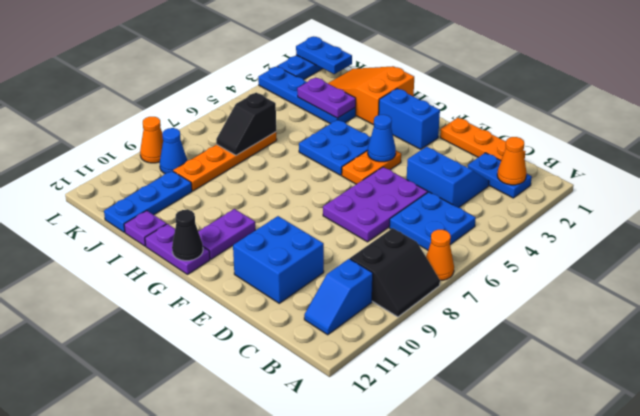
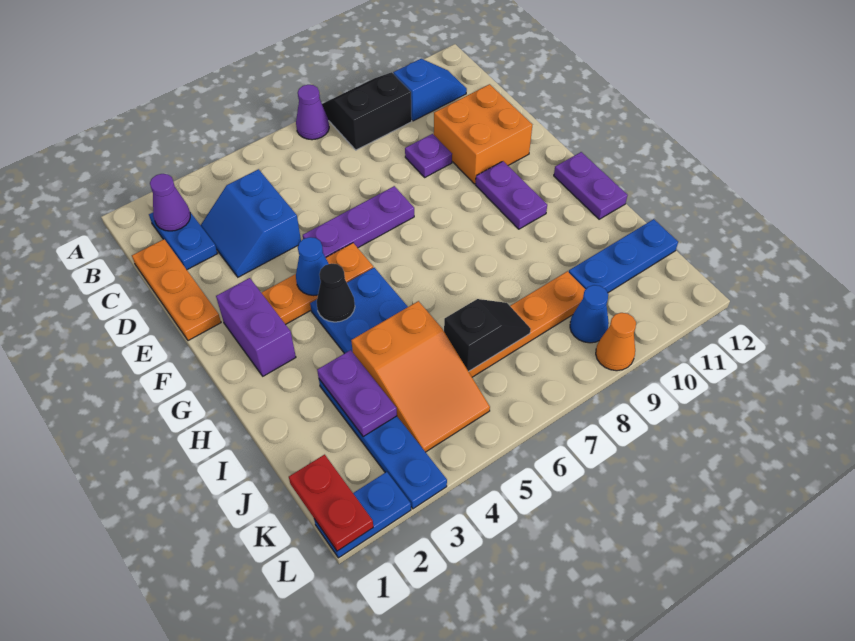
orange 1x1 cone [426,230,454,280] -> purple 1x1 cone [296,85,329,140]
orange 1x1 cone [497,137,527,185] -> purple 1x1 cone [150,174,190,231]
blue 2x2 plate [389,192,476,250] -> none
purple 2x3 plate [323,167,428,242] -> purple 1x3 plate [303,186,414,258]
blue 2x2 brick [233,216,324,303] -> orange 2x2 brick [434,84,532,184]
blue 1x2 brick [379,89,440,149] -> purple 1x2 brick [216,278,296,376]
orange 1x2 plate [342,151,401,184] -> orange 1x3 plate [262,243,373,324]
purple 1x2 plate [198,209,255,259] -> purple 1x2 plate turned to [475,161,547,229]
black 1x1 cone [172,210,203,261] -> black 1x1 cone moved to [317,263,355,322]
orange 2x3 slope [328,66,414,125] -> orange 2x3 slope moved to [351,301,490,452]
purple 1x1 plate [124,211,166,246] -> purple 1x1 plate moved to [405,134,452,177]
blue 1x2 plate [296,37,352,74] -> red 1x2 plate [289,455,373,551]

